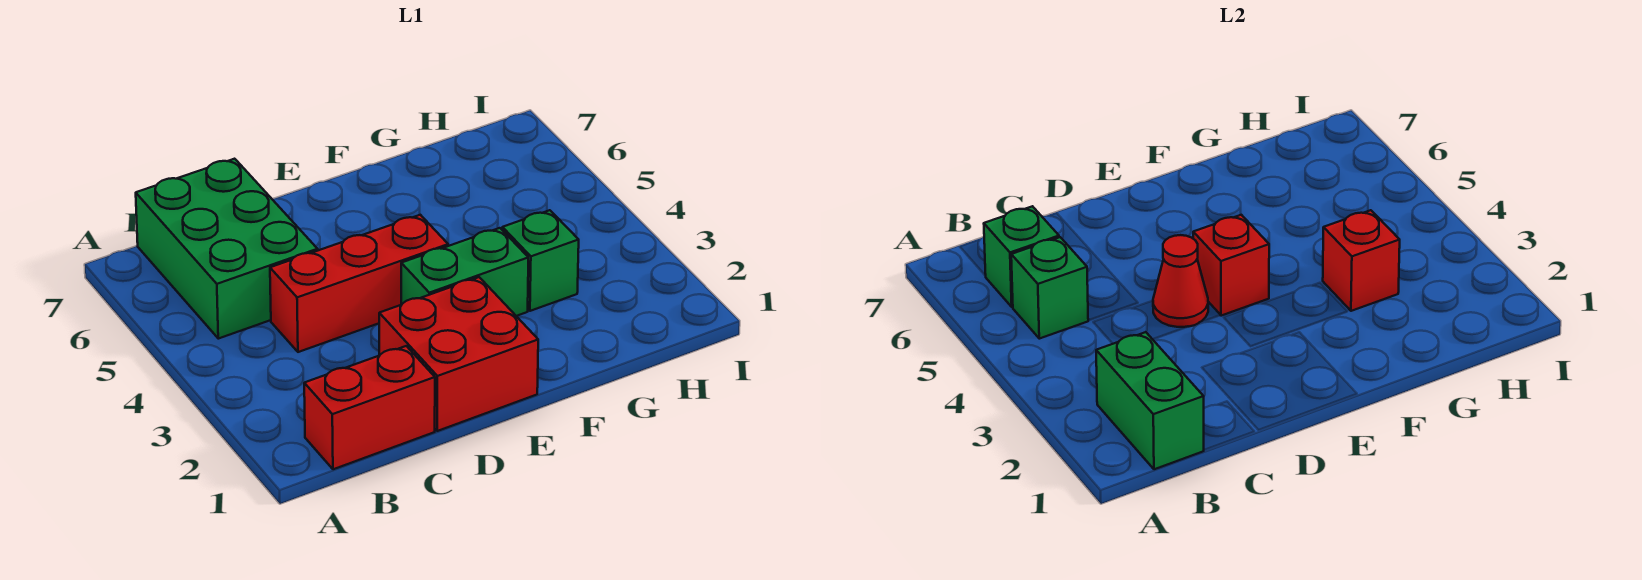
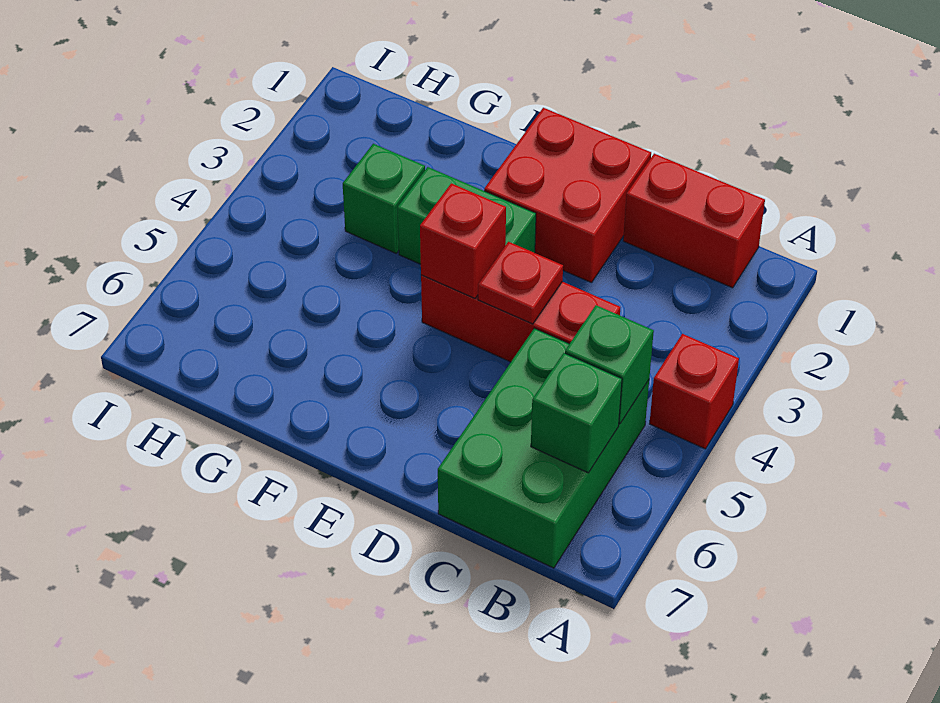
green 1x2 brick [1096,332,1204,469] -> none
red 1x1 cone [1153,235,1208,327] -> red 1x1 plate [478,242,563,324]
red 1x1 brick [1323,210,1400,311] -> red 1x1 brick moved to [650,334,739,449]

